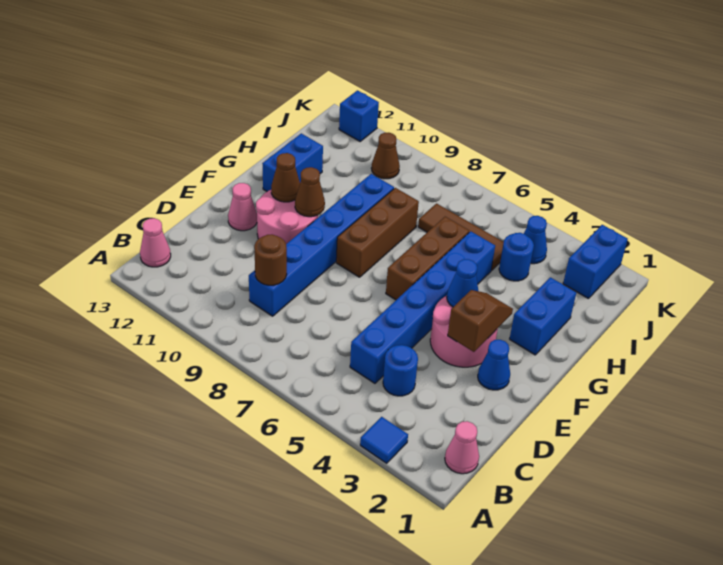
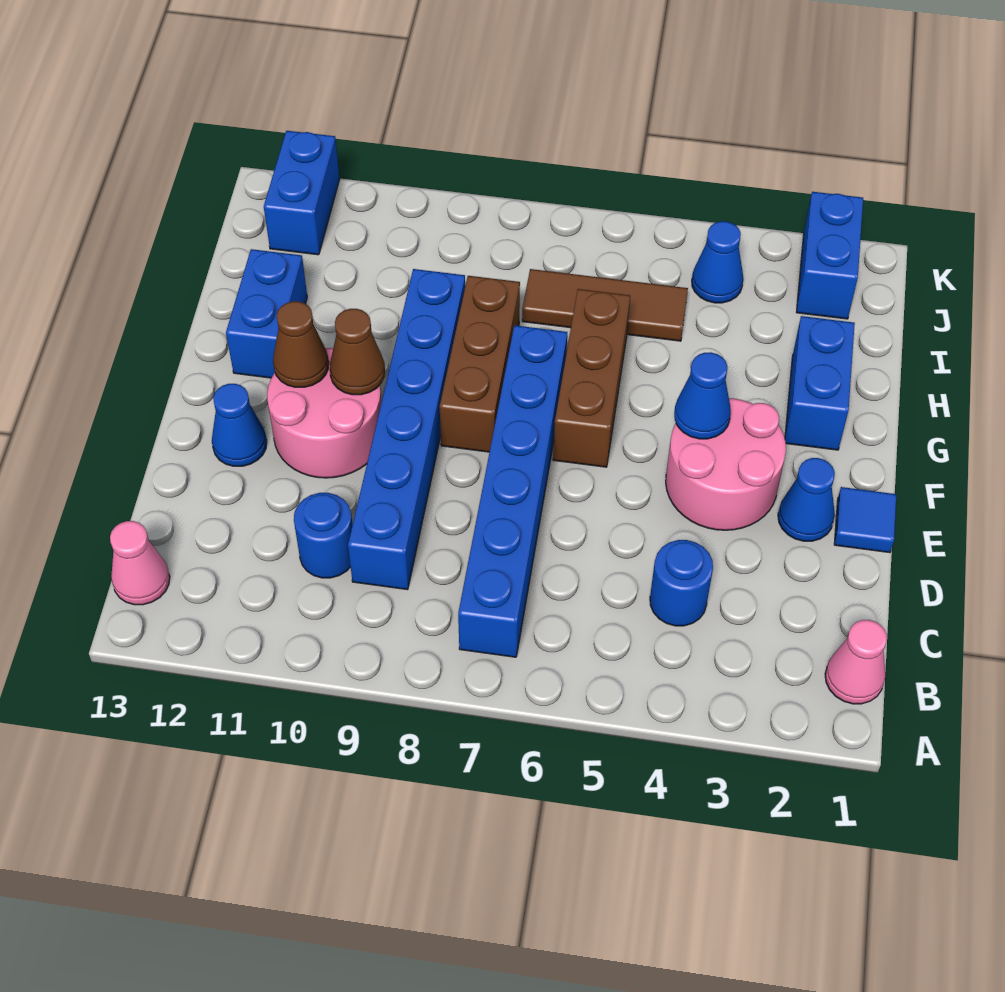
blue 1x1 tile [360,417,408,463] -> blue 1x1 tile moved to [834,487,896,553]
blue 1x6 brick [350,231,495,383] -> blue 1x6 brick moved to [458,325,567,657]
brown 1x1 round brick [254,235,287,285] -> none
brown 1x2 slope [448,290,513,352] -> none
pink 1x1 cone [228,183,257,231] -> blue 1x1 cone [212,384,267,466]
blue 1x1 round brick [499,233,534,281] -> blue 1x1 round brick moved to [294,493,353,578]
brown 1x1 cone [371,133,400,179] -> none
blue 1x1 brick [339,90,379,141] -> blue 1x2 brick [264,131,340,255]

